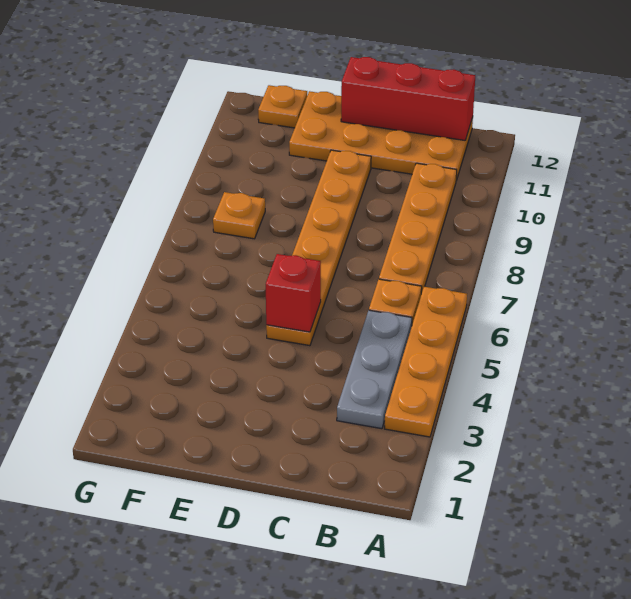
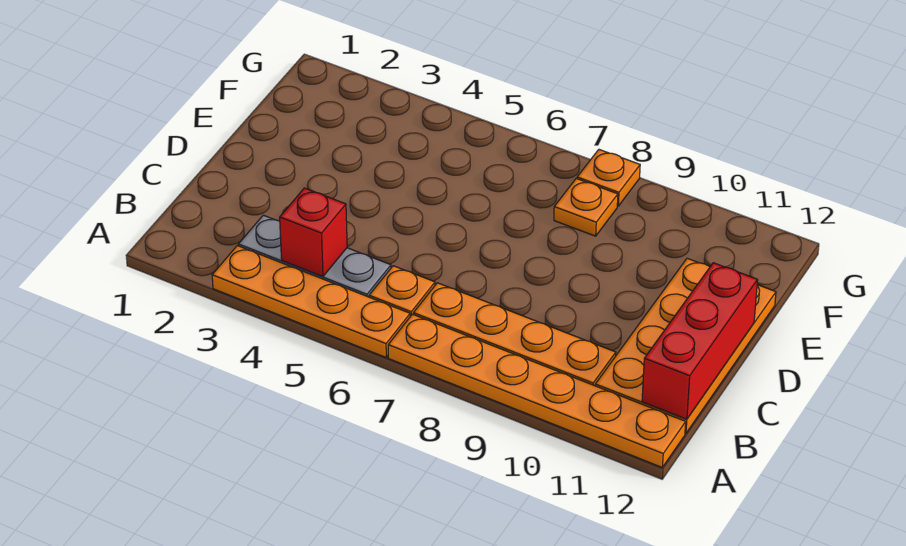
orange 1x6 plate [266,150,371,346] -> orange 1x6 plate moved to [388,314,686,467]
red 1x1 brick [266,254,321,332] -> red 1x1 brick moved to [280,188,347,277]
orange 1x1 plate [258,85,307,128] -> orange 1x1 plate moved to [577,150,640,206]

